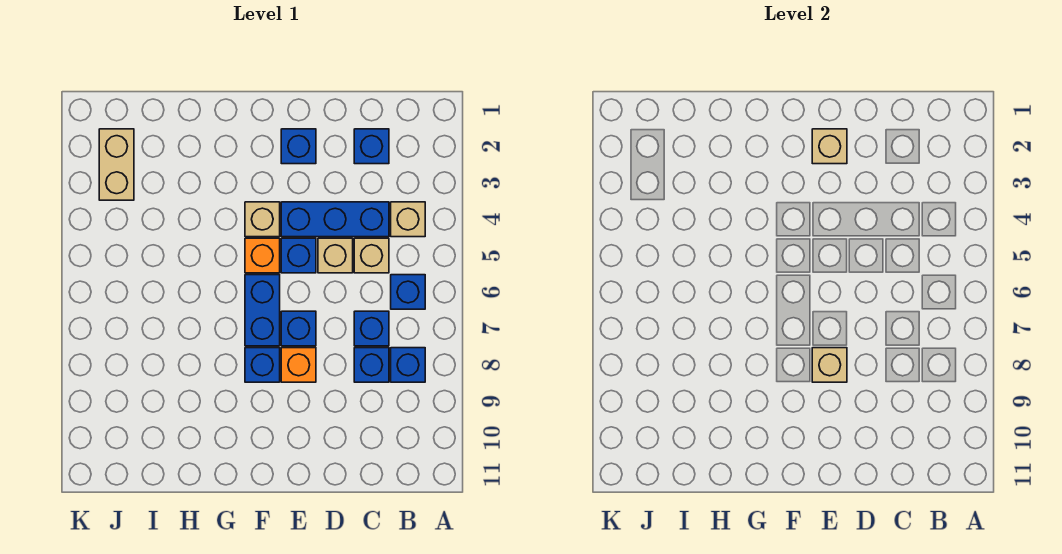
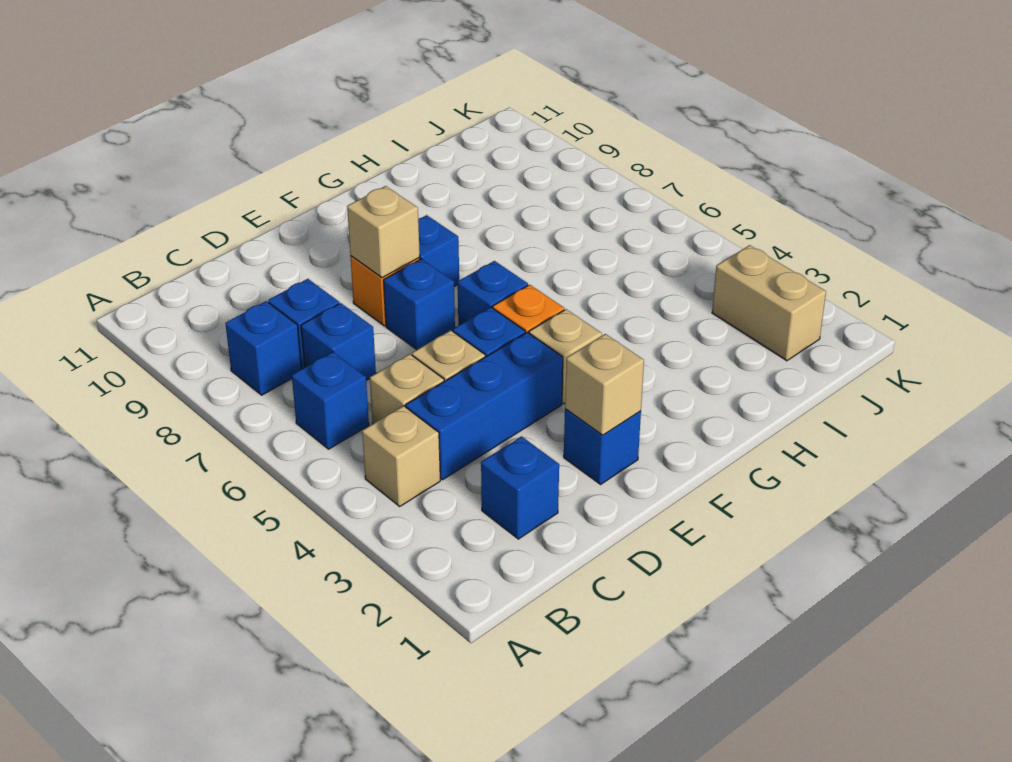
blue 1x2 brick [245,275,280,346] -> blue 1x1 brick [458,261,528,326]

